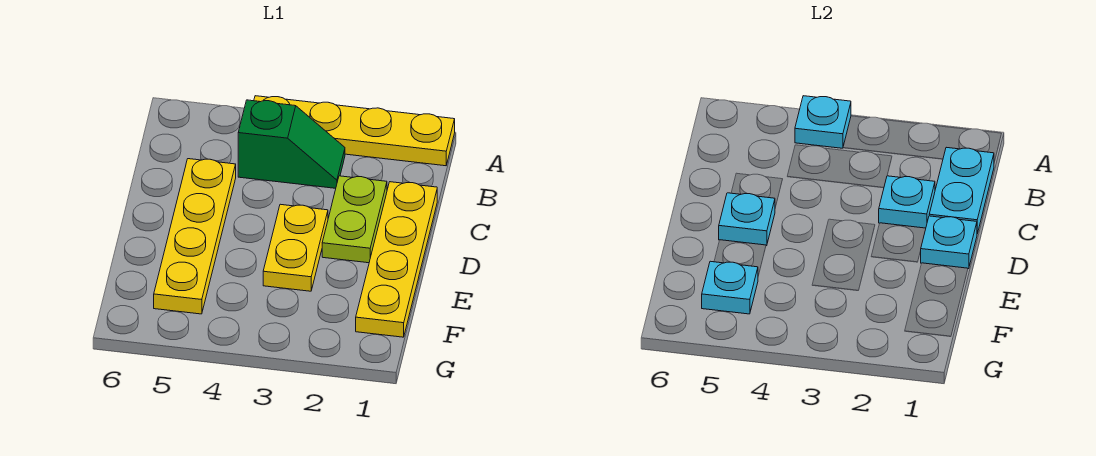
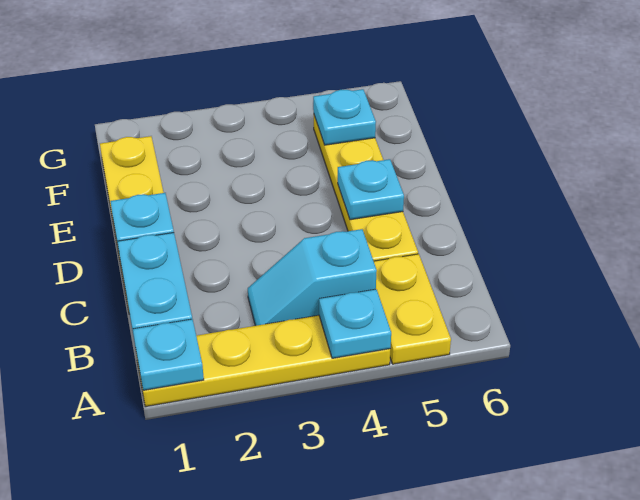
green 1x2 slope [238,100,345,188] -> cyan 1x2 slope [248,229,377,326]
lime 1x2 plate [322,176,387,263] -> none
cyan 1x1 plate [879,176,935,228] -> cyan 1x1 plate moved to [133,319,204,390]
yellow 1x2 plate [263,204,328,291] -> yellow 1x2 plate moved to [374,254,451,364]

